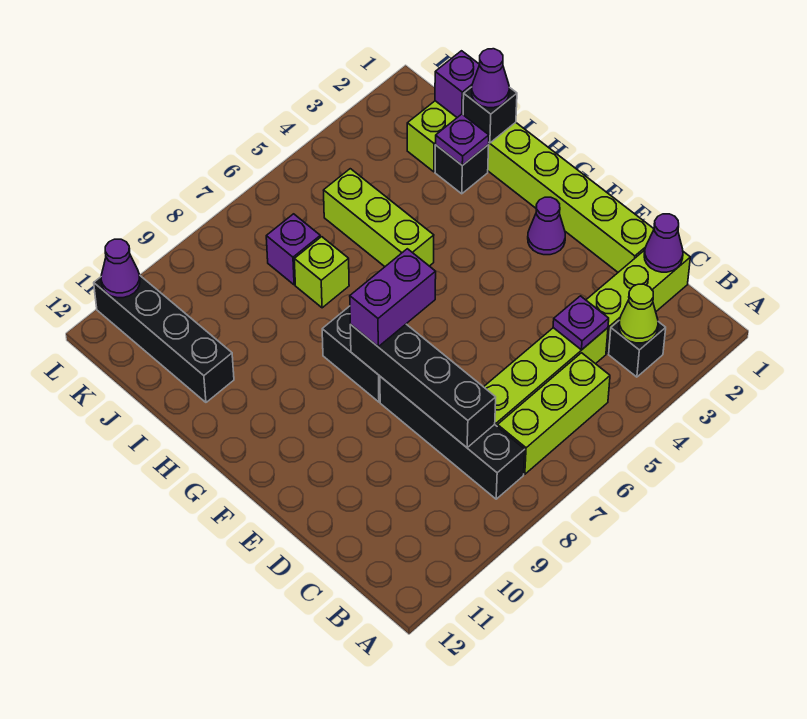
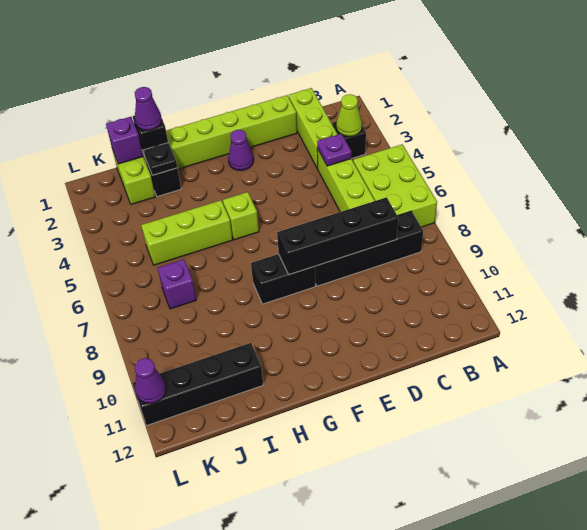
lime 1x3 brick [497,353,610,474] -> lime 2x3 brick [353,145,437,227]
purple 1x1 cone [644,214,683,272] -> none
purple 1x2 brick [350,249,436,347] -> none
purple 1x1 plate [436,114,489,165] -> black 1x1 plate [143,143,177,175]
lime 1x1 brick [294,237,349,308] -> lime 1x1 brick moved to [223,192,259,240]

